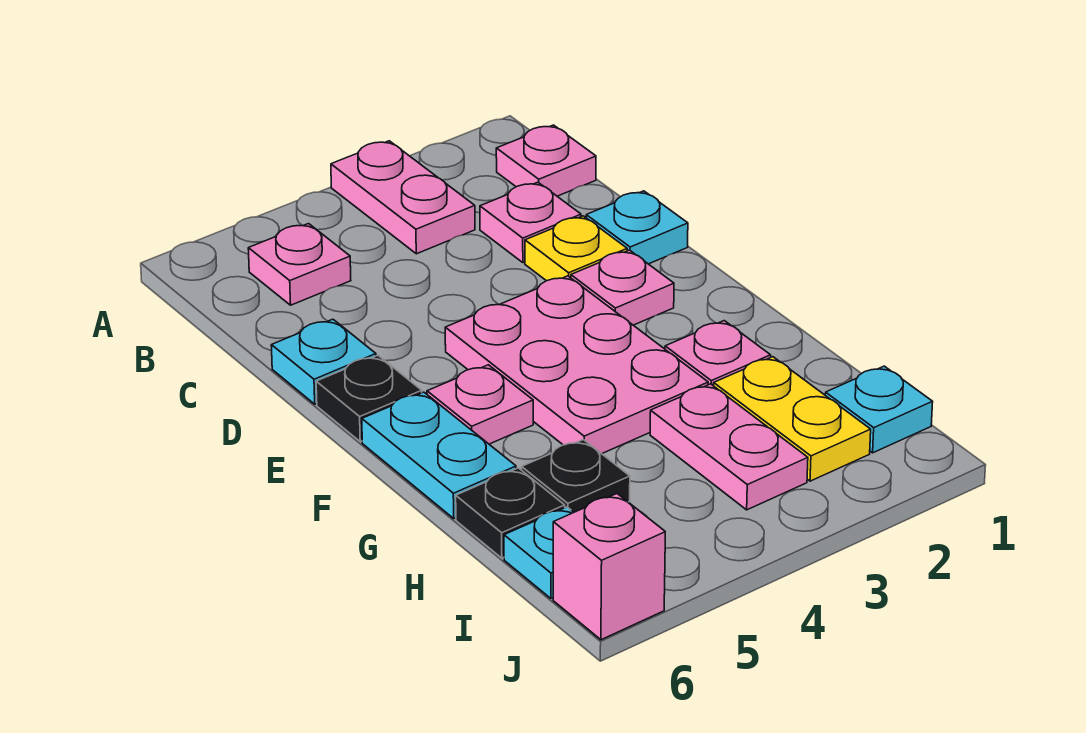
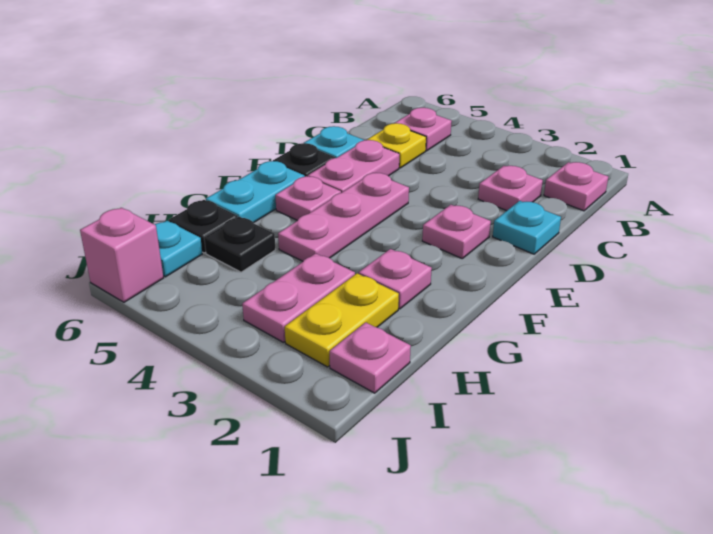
pink 1x2 plate [331,141,475,254] -> pink 1x2 plate moved to [308,140,399,193]
yellow 1x1 plate [525,216,627,281] -> yellow 1x1 plate moved to [367,123,426,168]
pink 2x3 plate [445,276,708,454] -> pink 1x3 plate [278,173,409,261]
cyan 1x1 plate [825,366,933,453] -> pink 1x1 plate [330,322,411,393]

